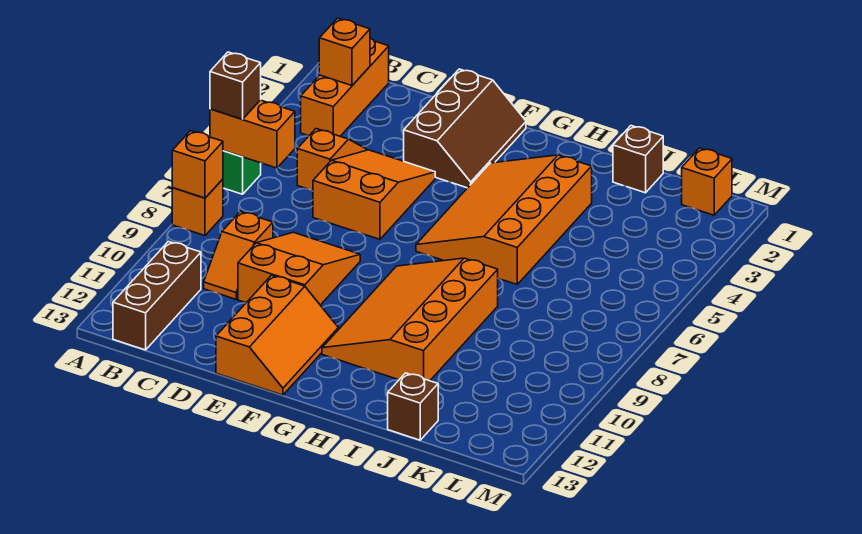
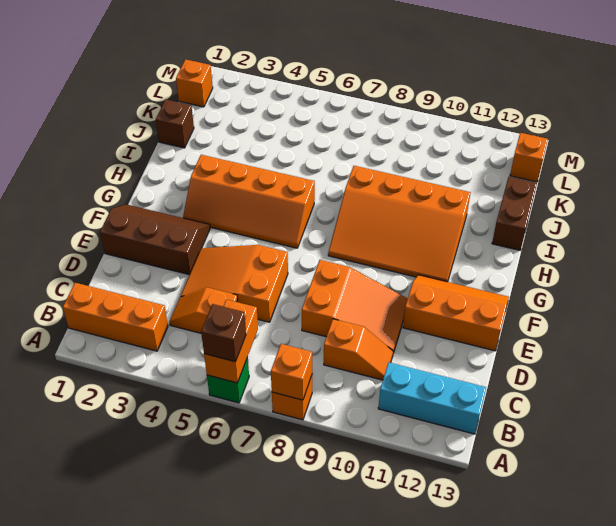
orange 1x1 brick [319,18,370,86] -> orange 1x1 brick moved to [510,133,548,182]
brown 1x3 brick [113,242,201,350] -> cyan 1x3 brick [378,363,486,434]
orange 2x3 slope [238,232,360,305] -> orange 2x3 slope turned to [302,260,408,353]
orange 3x4 slope [416,155,592,284] -> orange 2x4 slope [183,155,315,248]
brown 1x1 brick [388,373,438,440] -> brown 1x2 brick [492,177,537,250]

